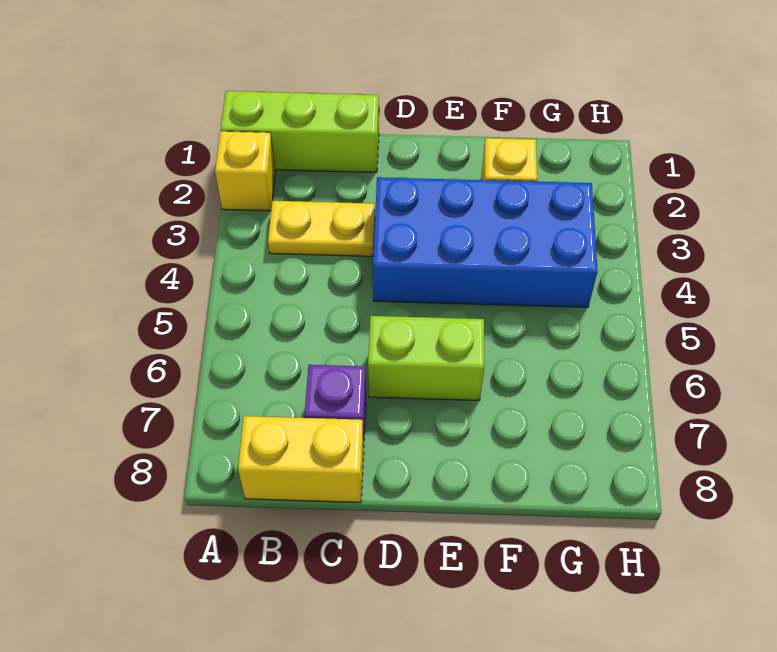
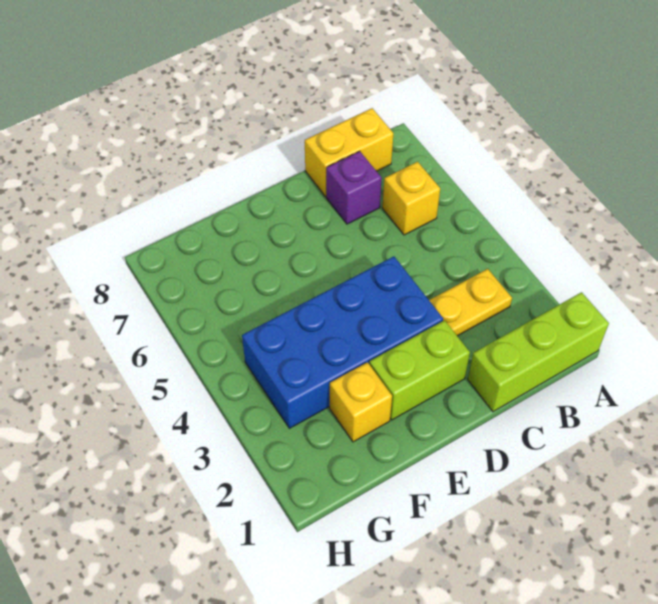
yellow 1x1 brick [215,131,275,211] -> yellow 1x1 brick moved to [382,162,440,235]
lime 1x2 brick [368,316,484,400] -> lime 1x2 brick moved to [369,320,470,420]

